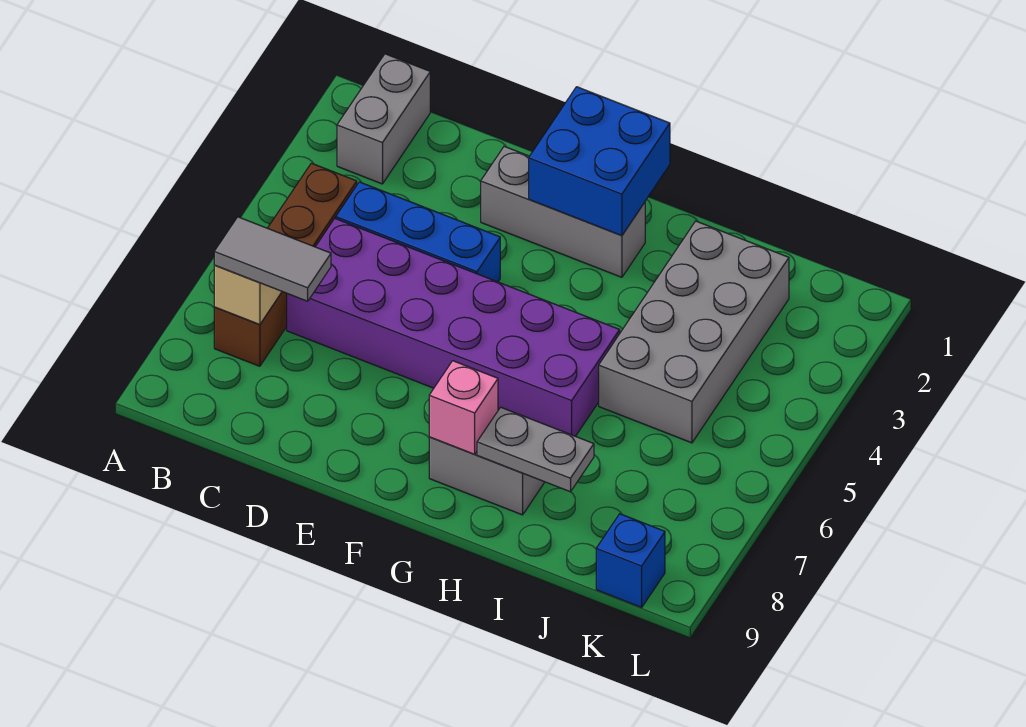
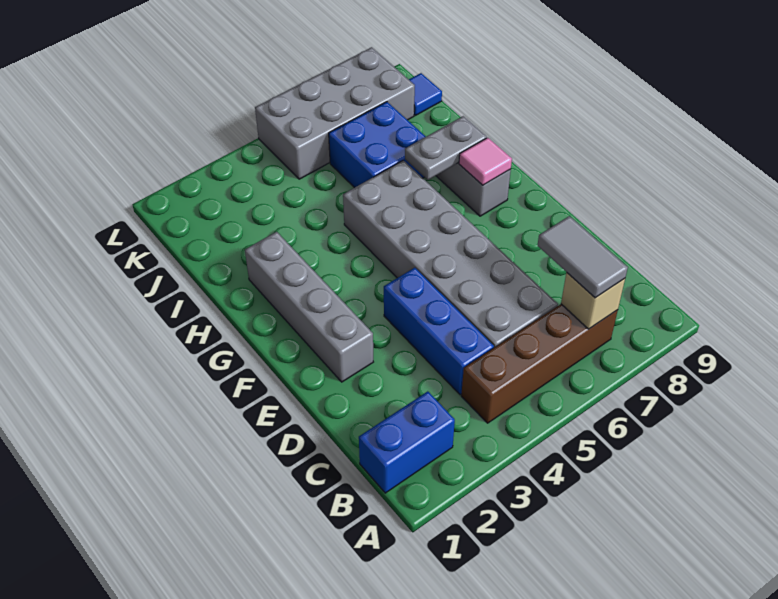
grey 1x2 brick [337,54,430,184] -> blue 1x2 brick [359,391,455,493]
purple 2x6 brick [287,219,620,436] -> grey 2x6 brick [343,160,558,348]
grey 1x3 brick [481,146,645,277] -> grey 1x4 brick [245,232,373,382]
blue 2x2 brick [529,87,670,236] -> blue 2x2 brick moved to [329,102,426,188]
pink 1x1 brick [429,361,498,454] -> pink 1x1 tile [459,138,512,185]
grey 1x2 plate [477,407,594,492] -> grey 1x2 plate turned to [405,116,487,180]
grey 2x4 brick [599,221,789,443] -> grey 2x4 brick moved to [255,47,415,179]
blue 1x1 brick [596,514,665,607] -> blue 1x1 tile [409,73,442,115]

